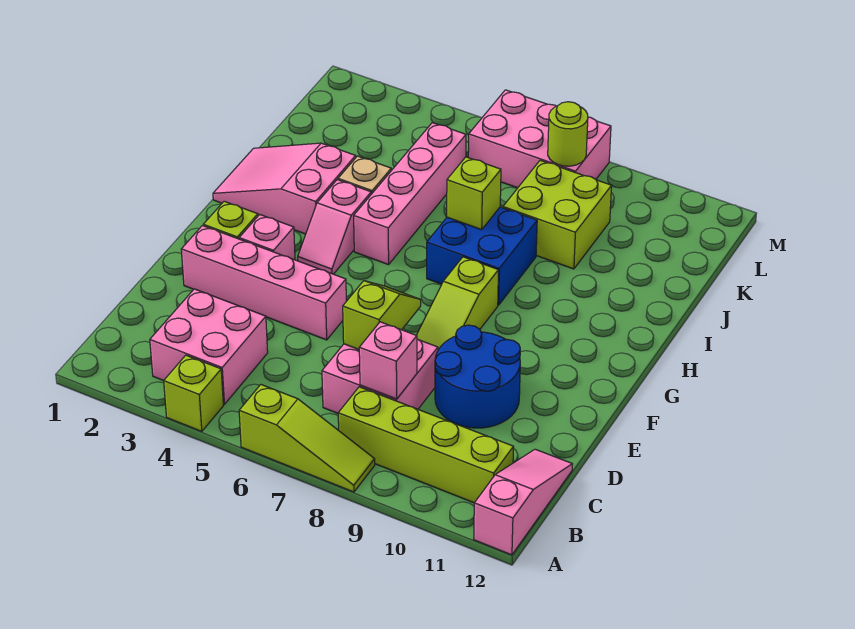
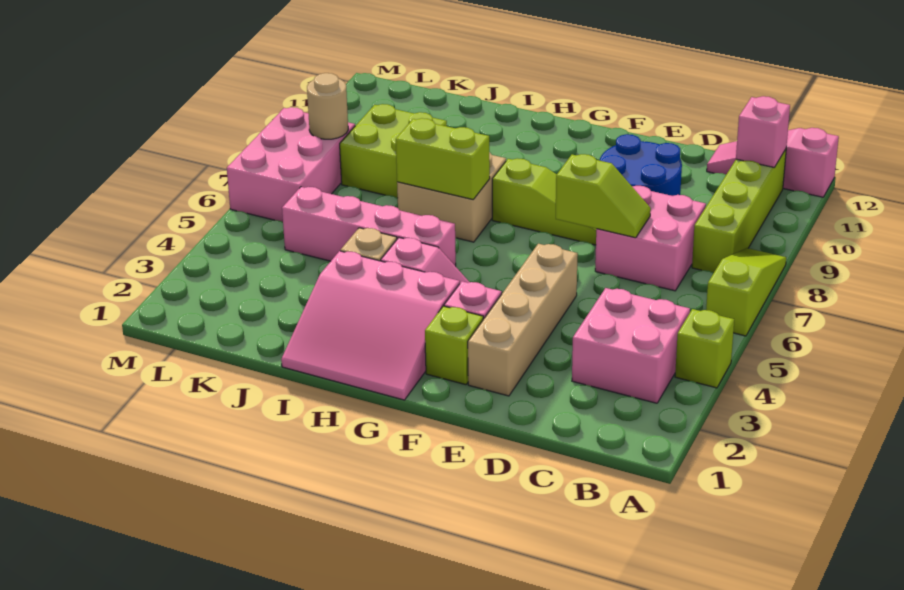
pink 1x1 brick [359,322,417,399] -> pink 1x1 brick moved to [736,96,790,167]
lime 1x2 slope [343,281,421,349] -> lime 1x2 slope turned to [556,154,651,238]
pink 1x4 brick [181,226,346,340] -> tan 1x4 brick [468,244,578,396]
pink 2x3 slope [213,143,356,234] -> pink 3x3 slope [281,251,460,400]
blue 2x2 brick [427,207,537,305] -> tan 2x2 brick [397,152,506,242]
lime 1x1 brick [447,157,501,230] -> lime 1x2 brick [396,118,490,199]
lime 1x1 round brick [548,102,588,166] -> tan 1x1 round brick [307,73,348,139]

